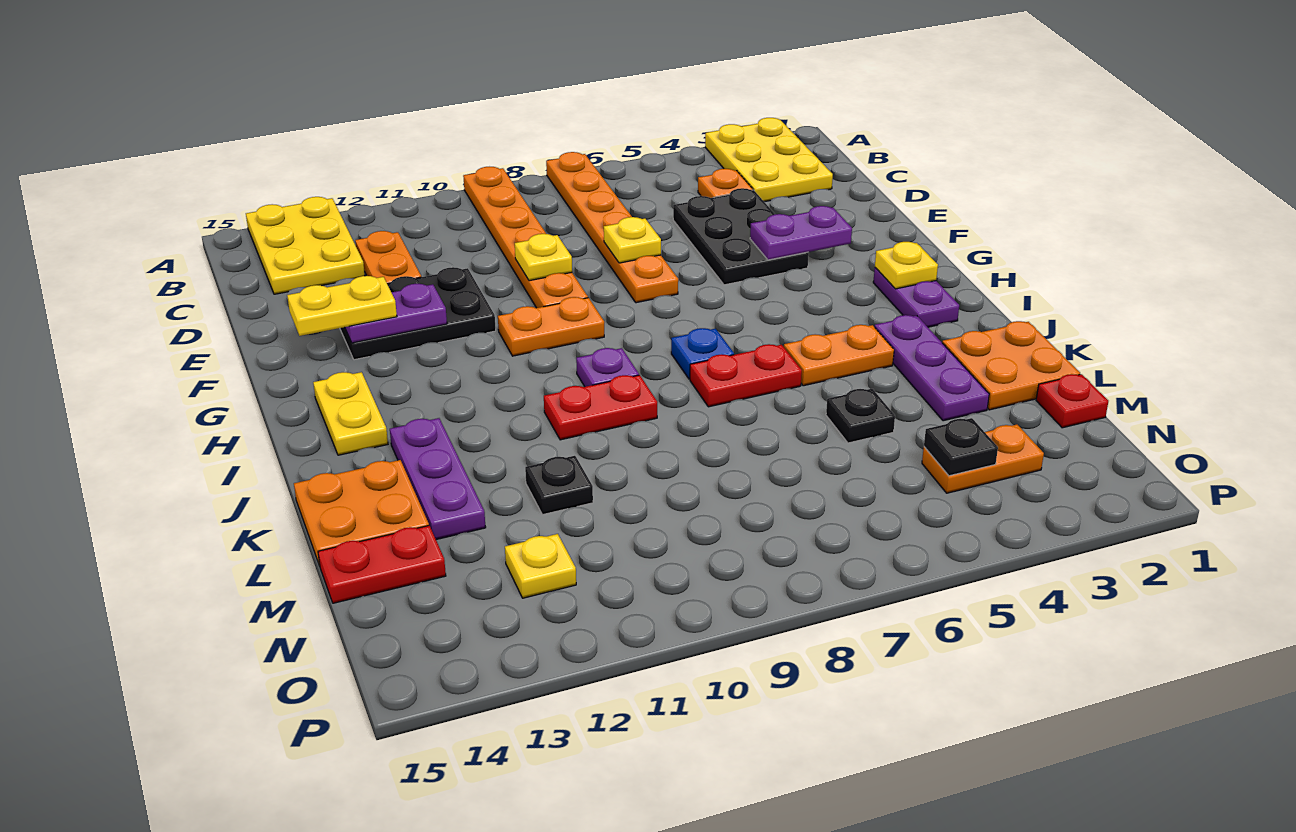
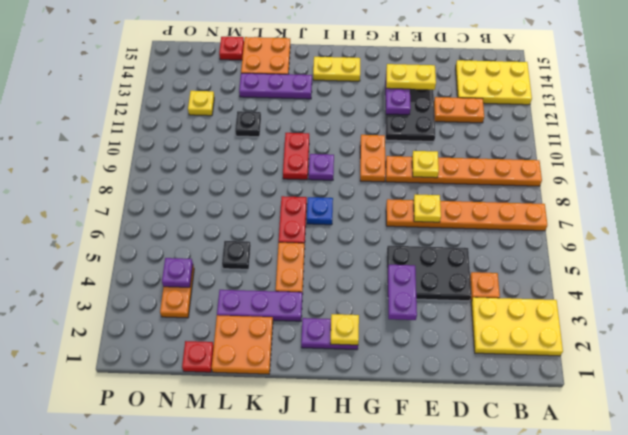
yellow 1x2 plate [287,276,397,336] -> yellow 1x2 plate turned to [386,64,436,90]
red 1x2 plate [318,526,446,603] -> red 1x1 plate [219,36,244,60]
black 1x1 plate [924,418,998,476] -> purple 1x1 plate [162,258,193,287]

